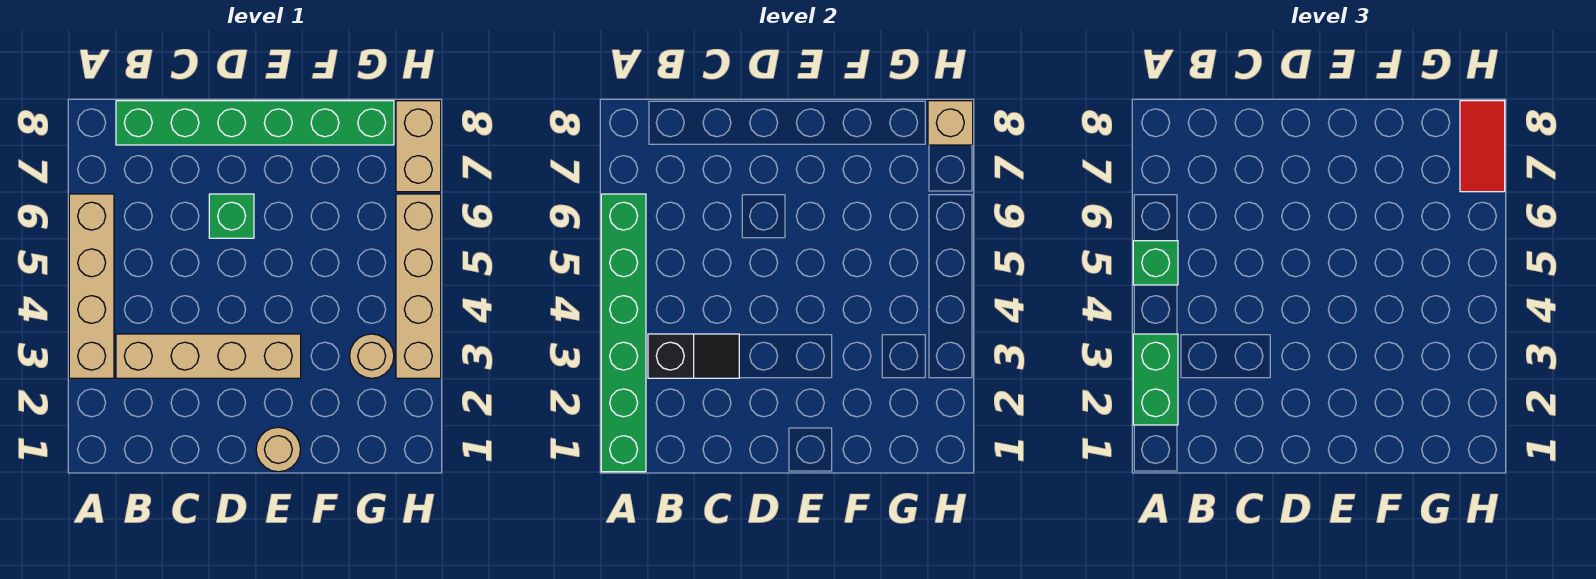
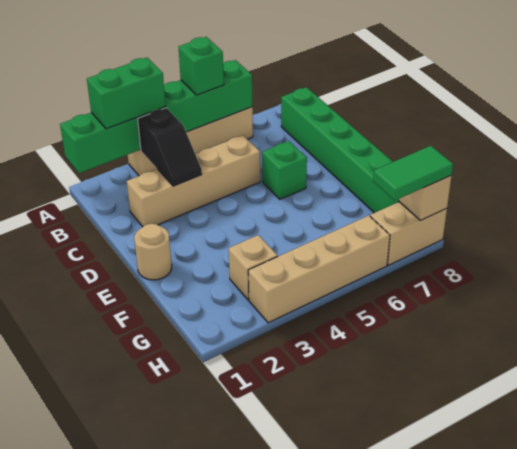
tan 1x4 brick [116,334,301,378] -> tan 1x4 brick turned to [127,135,260,227]
tan 1x1 round brick [350,334,394,378] -> tan 1x1 brick [229,235,278,300]
red 1x2 tile [1460,101,1505,192] -> green 1x2 tile [373,146,453,200]

